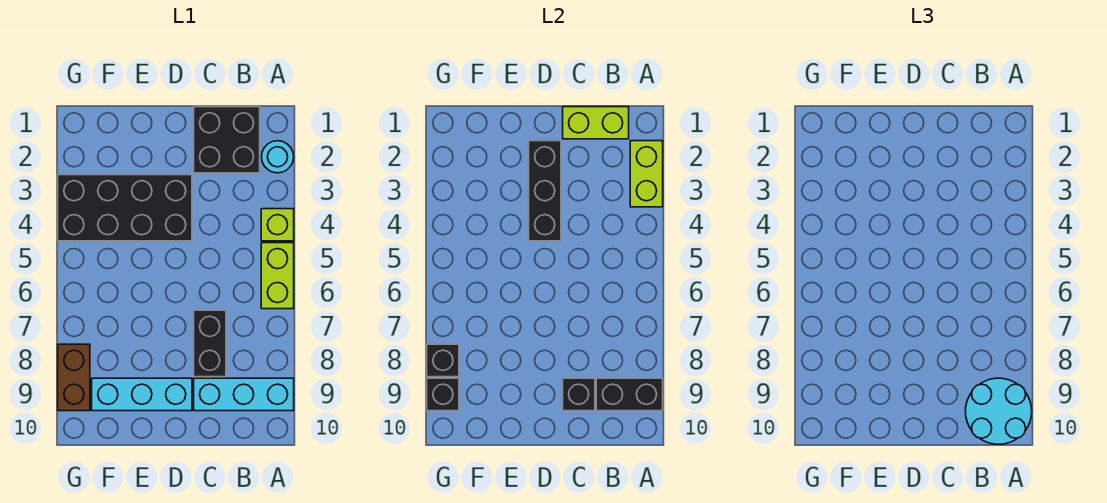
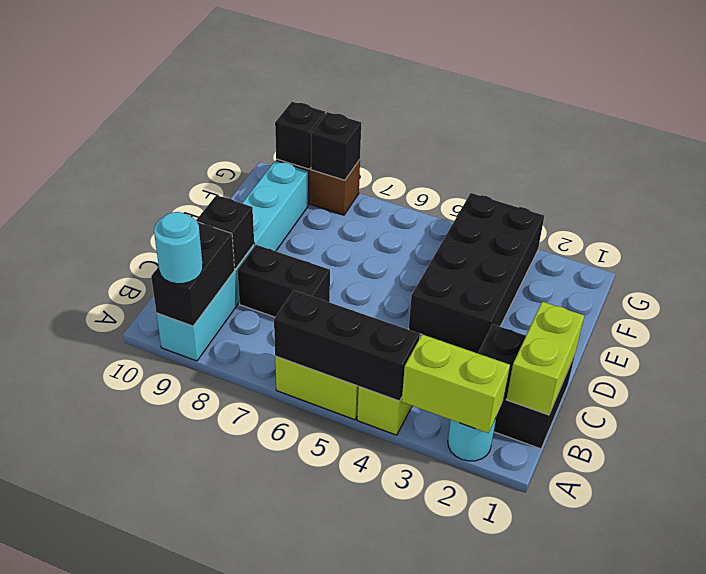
cyan 2x2 round brick [965,378,1032,444] -> cyan 1x1 round brick [154,212,203,284]
black 1x3 brick [529,141,561,241] -> black 1x3 brick moved to [274,290,420,401]

